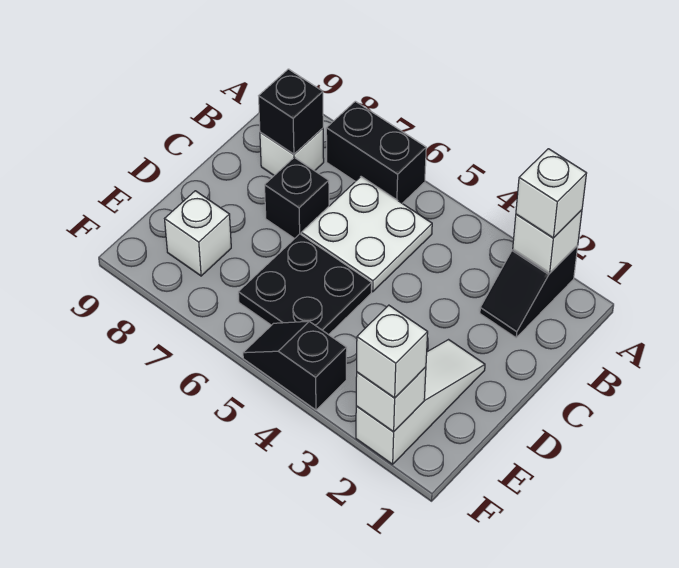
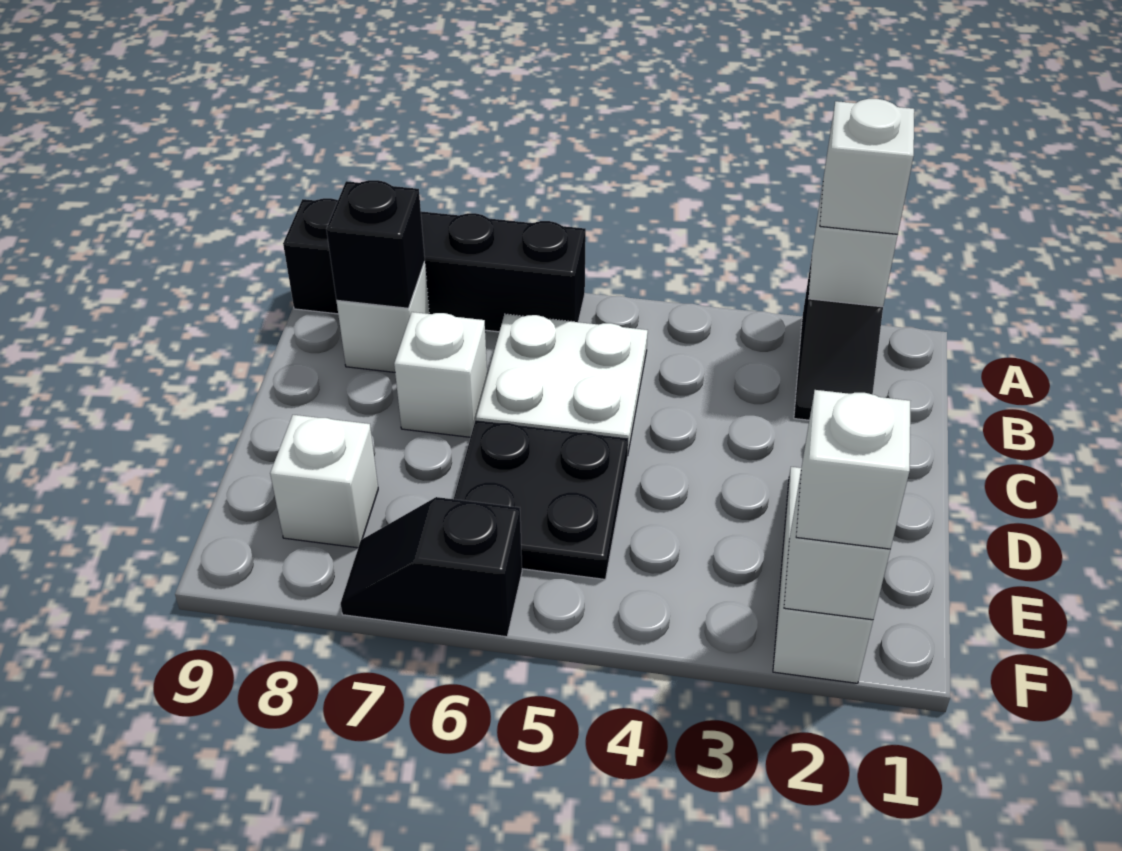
black 1x2 brick [326,101,426,203] -> black 1x4 brick [283,198,586,332]
black 1x1 brick [265,157,329,239] -> white 1x1 brick [394,312,487,437]
black 1x2 slope [243,321,347,410] -> black 1x2 slope moved to [341,497,522,637]

